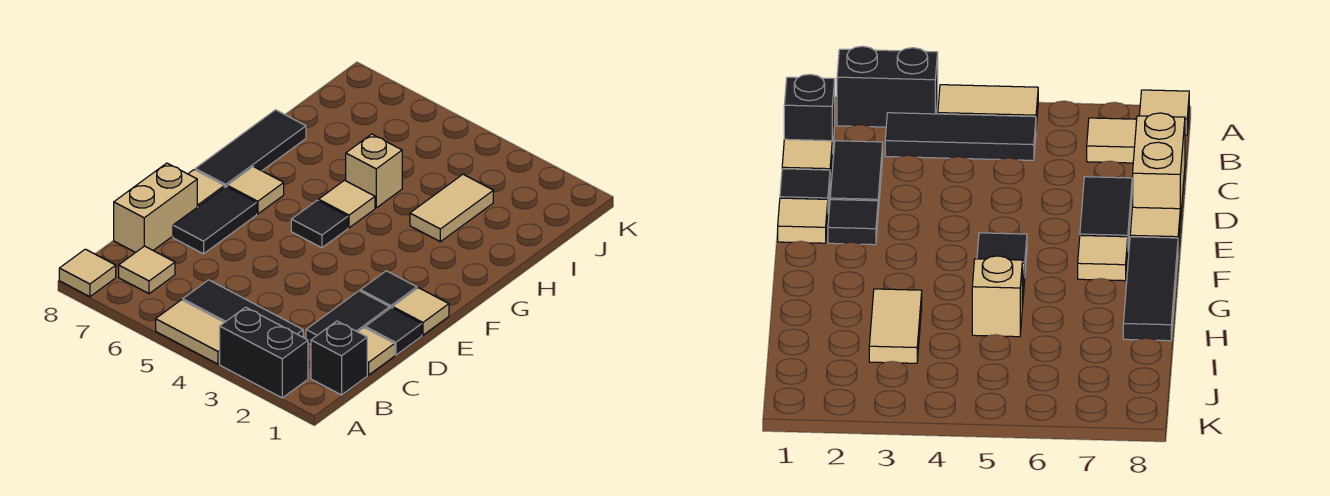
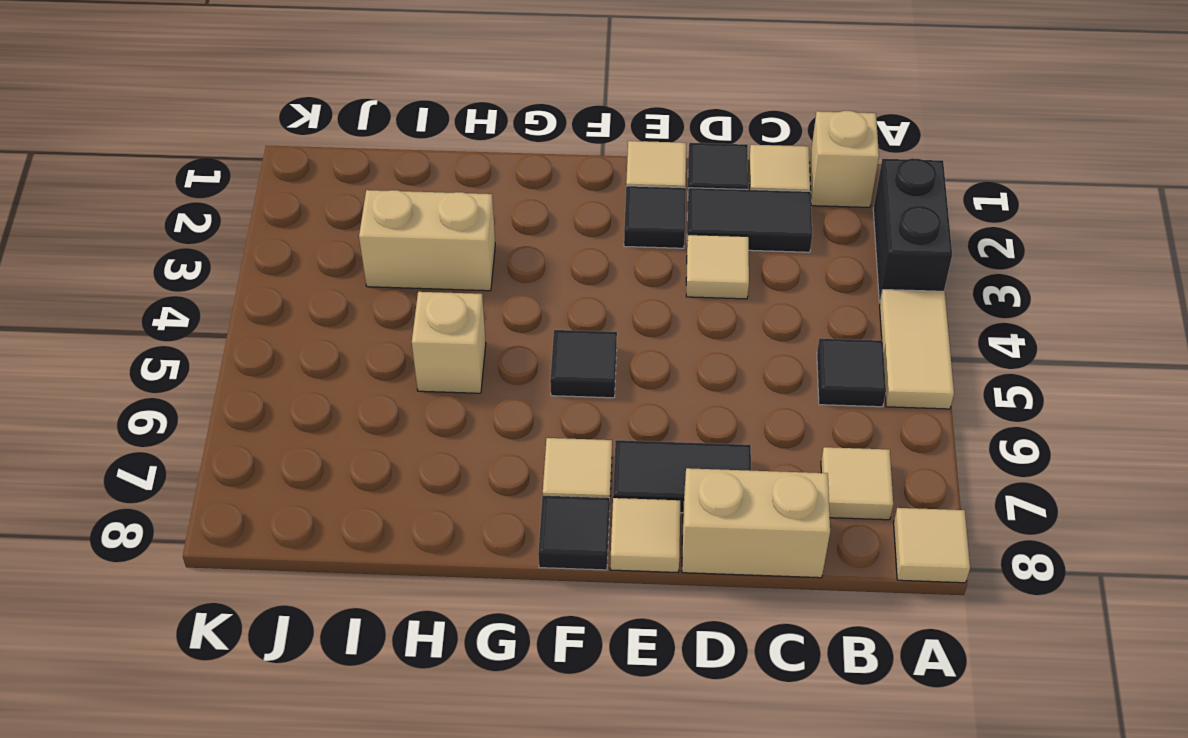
black 1x1 brick [311,321,367,395] -> tan 1x1 brick [810,111,879,207]
black 1x3 tile [183,280,303,337] -> black 1x1 tile [817,338,886,407]
black 1x3 tile [195,110,306,187] -> black 1x1 tile [538,496,610,570]
tan 1x1 tile [319,180,375,228] -> tan 1x1 tile moved to [686,235,749,299]
tan 1x2 tile [410,174,493,242] -> tan 1x2 brick [359,190,495,291]

